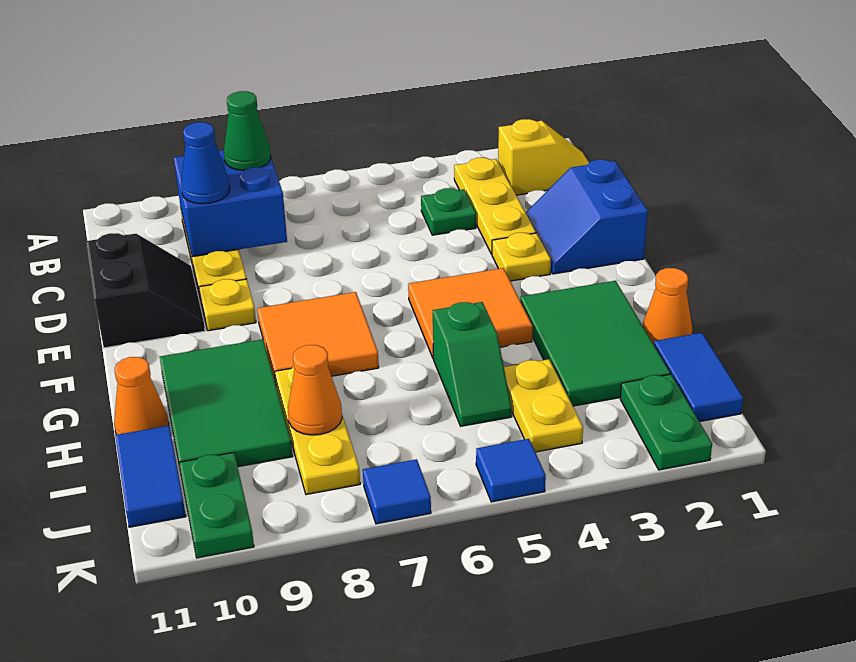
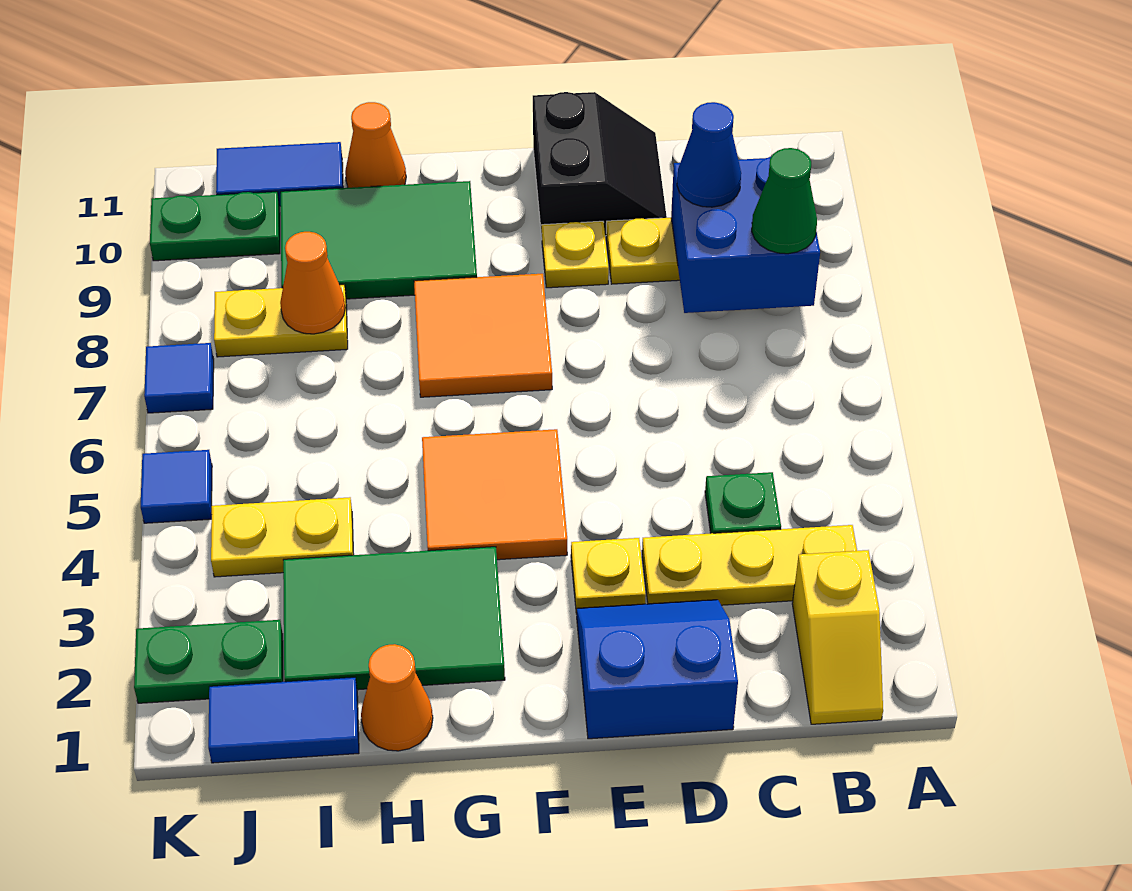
black 2x2 slope [86,233,205,348] -> black 2x2 slope turned to [533,92,667,237]
green 1x2 slope [433,302,512,426] -> none
yellow 1x3 plate [275,366,360,495] -> yellow 1x2 plate [214,285,348,357]

